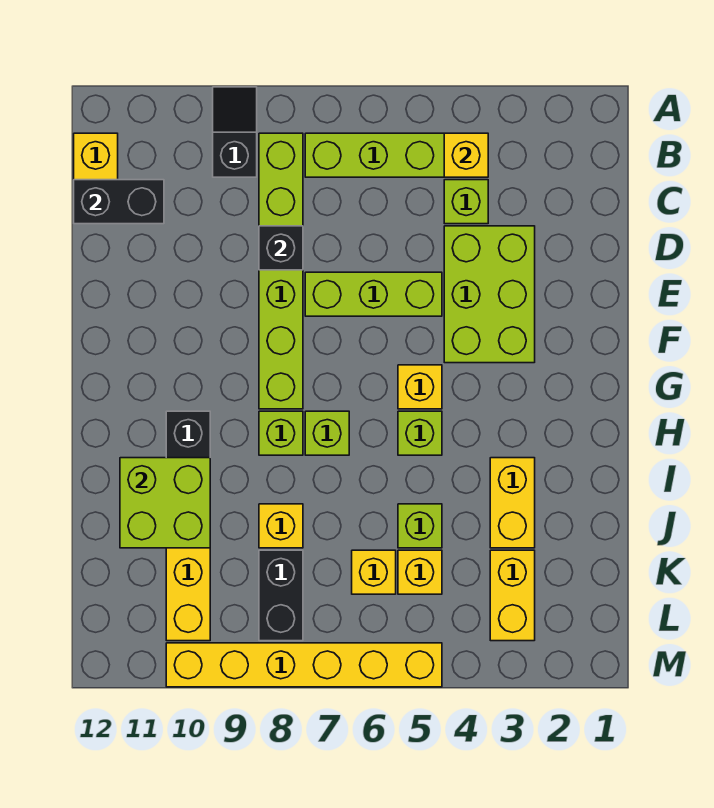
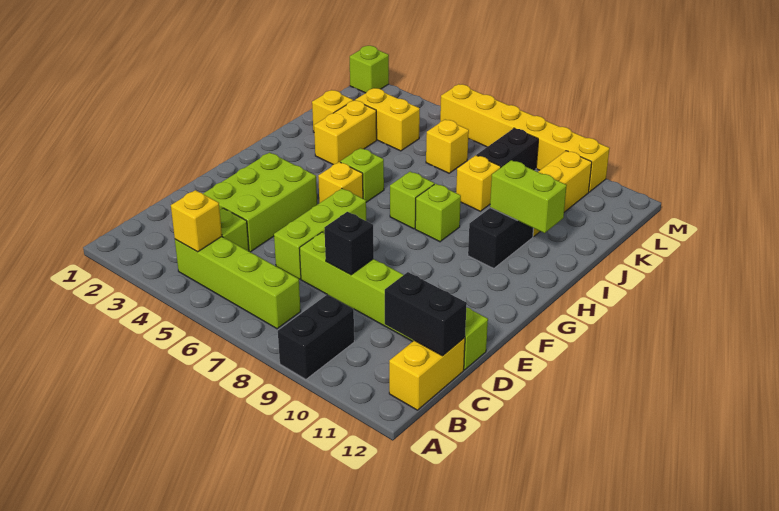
black 1x2 slope [213,87,257,177] -> black 1x2 brick [278,295,354,379]
lime 1x6 brick [259,133,303,409] -> lime 1x6 brick turned to [299,232,488,370]
lime 1x3 brick [305,272,442,316] -> lime 1x3 brick turned to [274,189,366,279]
lime 2x2 brick [120,458,210,548] -> lime 1x2 brick [490,160,567,233]
lime 1x1 brick [398,504,442,548] -> lime 1x1 brick moved to [350,46,389,93]
yellow 1x2 brick [490,550,535,641] -> yellow 1x2 brick turned to [355,88,420,151]
yellow 1x1 brick [398,550,442,594] -> yellow 1x1 brick moved to [312,90,353,132]

